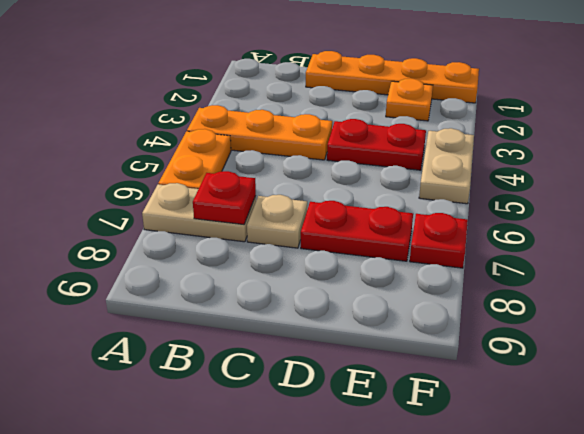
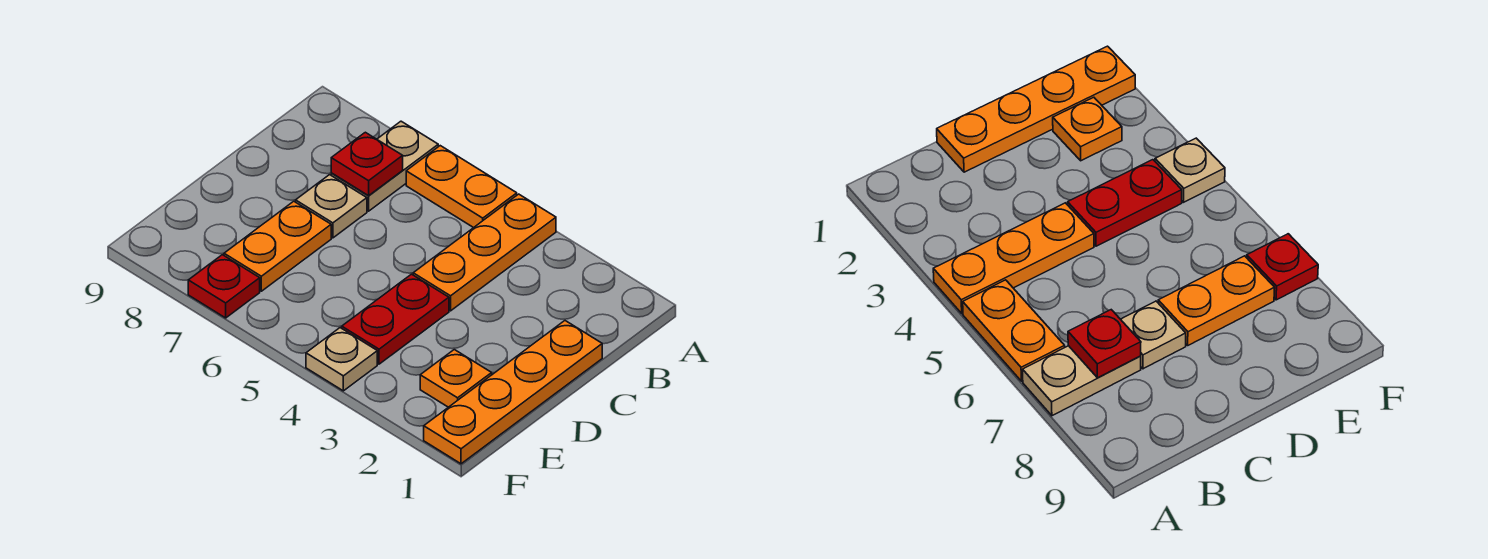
red 1x2 plate [301,201,413,261] -> orange 1x2 plate [224,201,331,291]
tan 1x2 plate [419,128,474,204] -> tan 1x1 plate [306,328,377,391]

